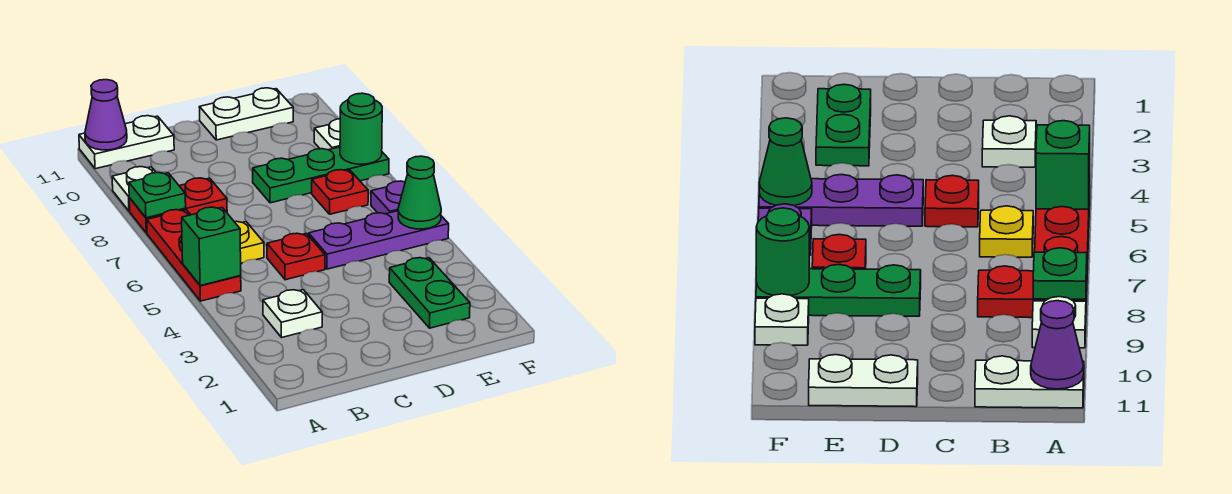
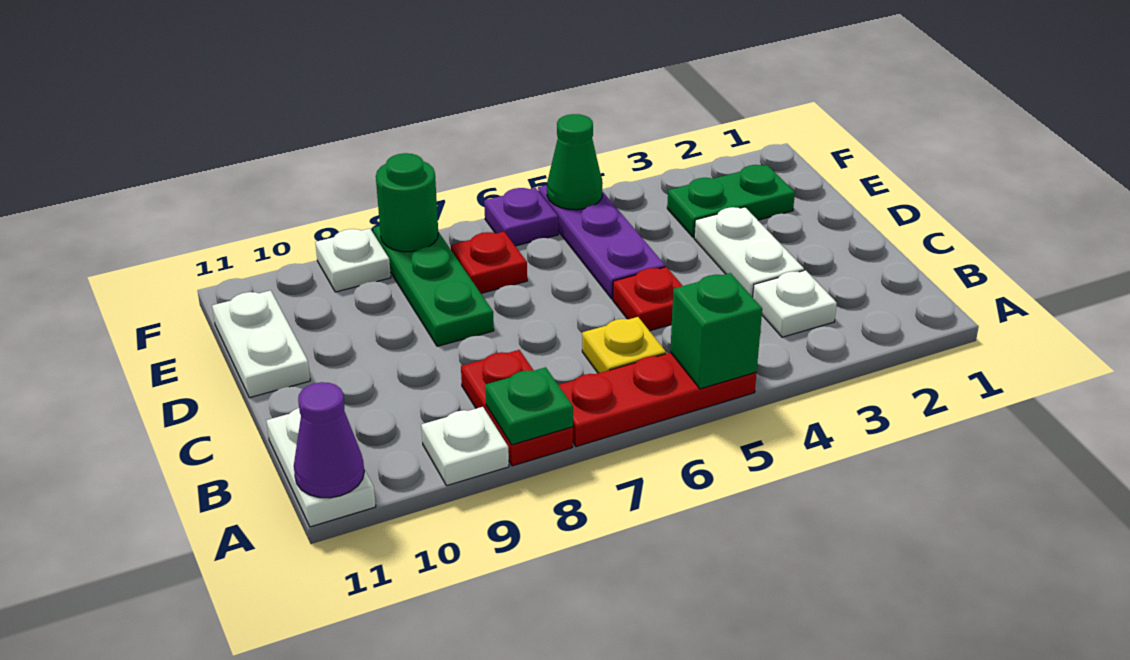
none -> white 1x2 plate [694,207,804,297]

